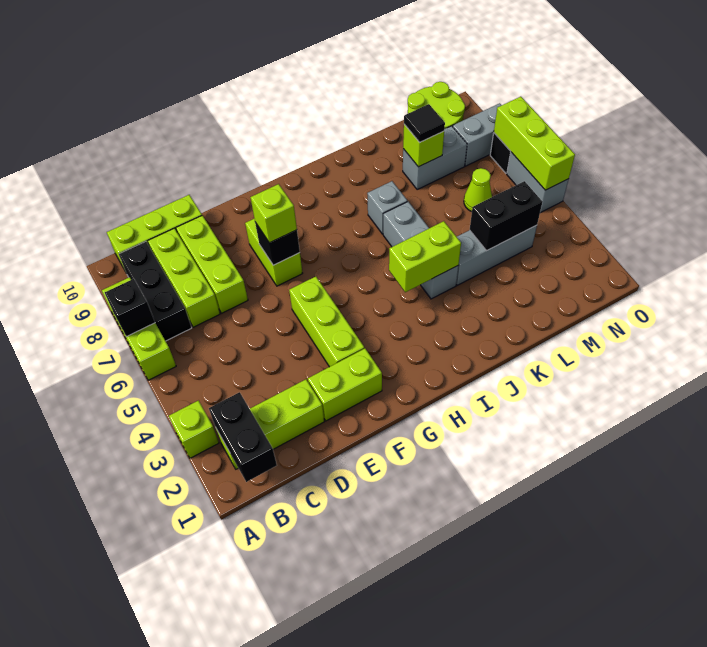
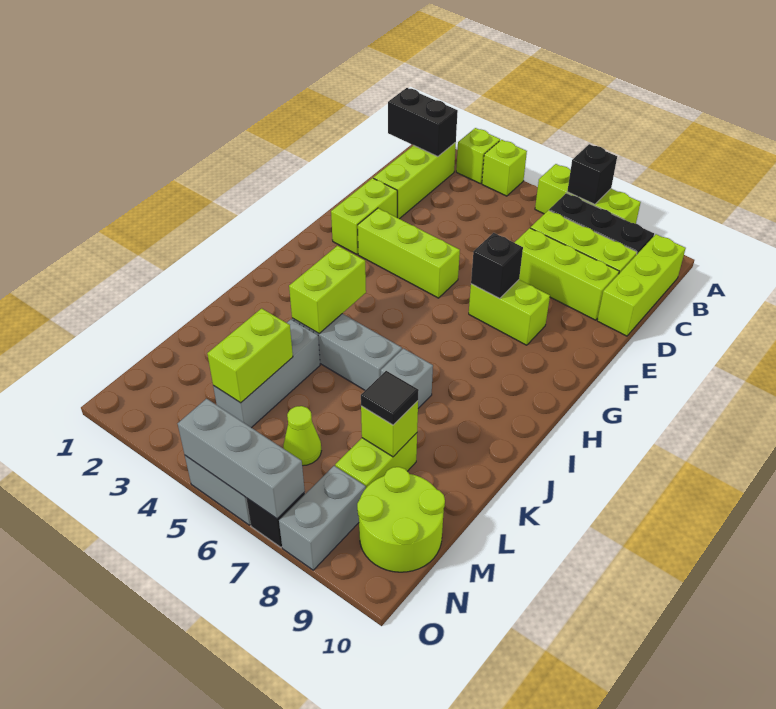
lime 1x1 brick [251,184,297,243] -> lime 1x1 brick moved to [482,140,527,196]
black 1x2 brick [470,181,543,250] -> lime 1x2 brick [207,308,293,403]
grey 1x2 brick [403,126,467,189] -> lime 1x2 brick [335,433,417,488]
lime 1x3 brick [494,97,575,190] -> grey 1x3 brick [178,399,305,519]

